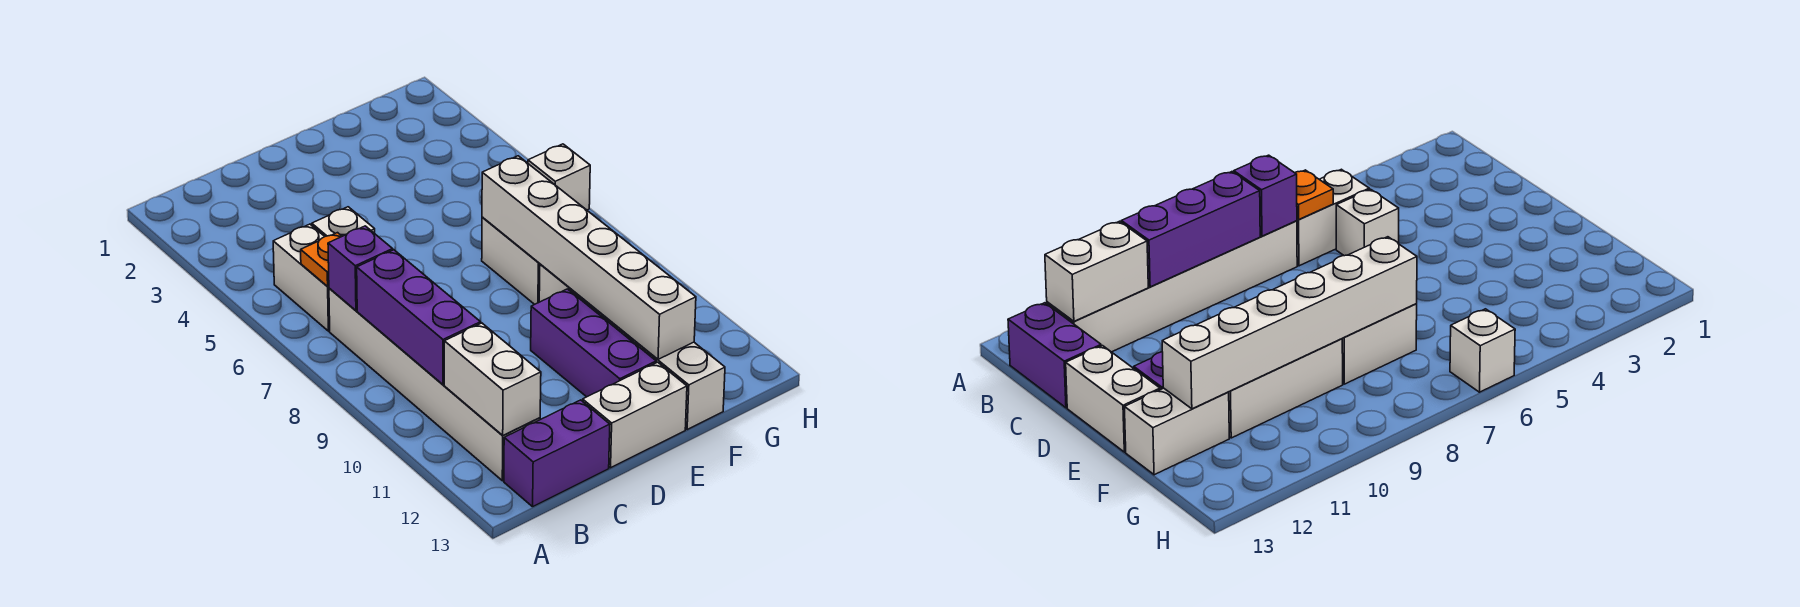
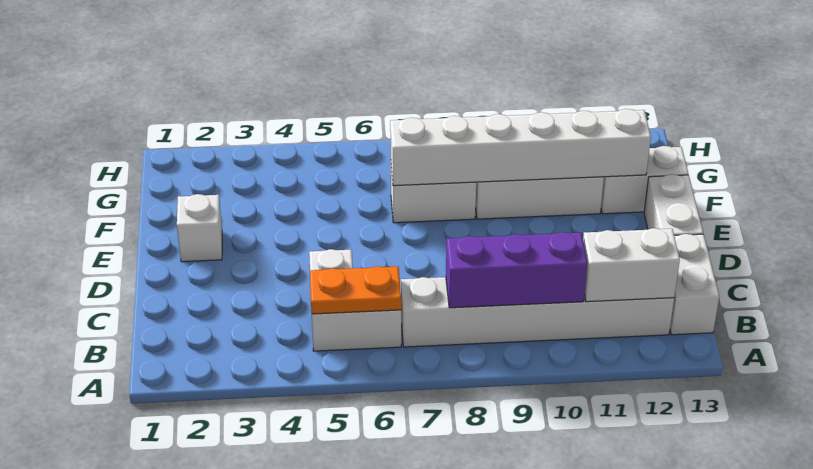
orange 1x1 plate [301,233,342,287] -> orange 1x2 plate [310,266,401,314]
purple 1x1 brick [328,226,393,311] -> none
purple 1x2 brick [504,400,610,507] -> white 1x2 brick [670,234,719,335]
purple 1x3 brick [531,289,656,397] -> none
white 1x1 brick [528,144,590,210] -> white 1x1 brick moved to [177,194,222,262]

